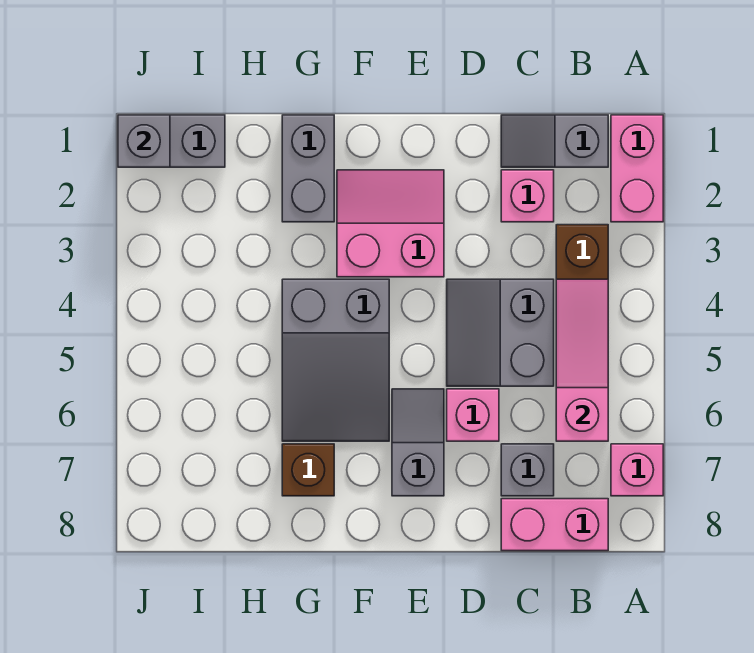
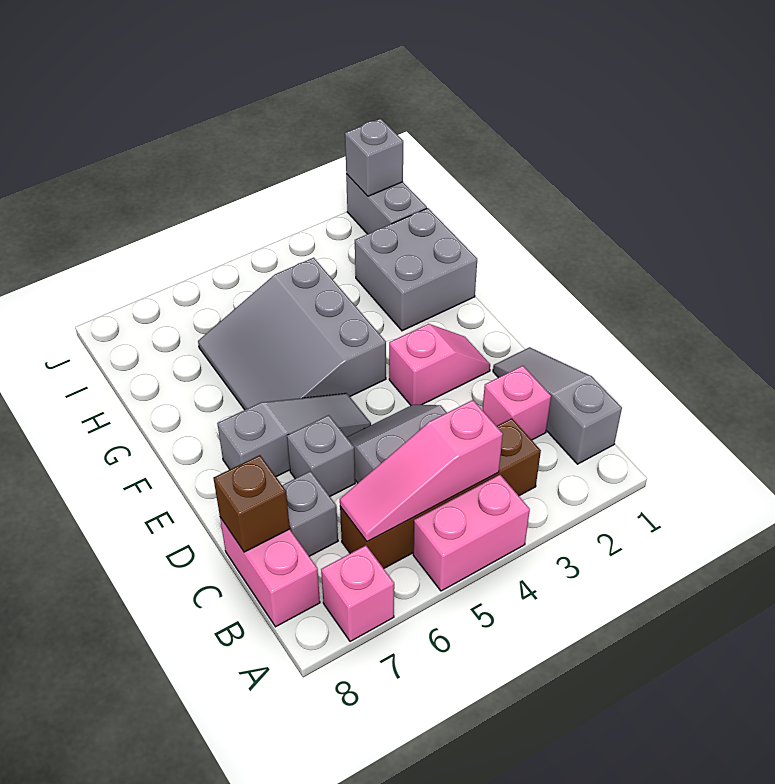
pink 1x2 brick [611,115,663,222] -> pink 1x2 brick moved to [413,475,530,591]
grey 1x2 slope [501,115,608,167] -> grey 1x3 slope [493,347,622,464]
pink 1x3 slope [556,279,608,441] -> pink 1x3 slope turned to [340,400,503,541]
pink 1x1 brick [447,389,499,441] -> grey 1x1 brick [287,415,355,496]
pink 2x2 slope [337,170,444,277] -> pink 1x2 slope [389,324,490,405]
grey 1x2 slope [392,389,444,496] -> grey 1x3 slope [217,393,371,477]
grey 2x3 slope [282,279,389,441] -> grey 3x3 slope [198,258,386,410]
grey 1x2 brick [282,115,334,222] -> grey 2x2 brick [355,208,477,331]
brown 1x1 brick [282,444,334,496] -> brown 1x1 brick moved to [213,455,290,552]

